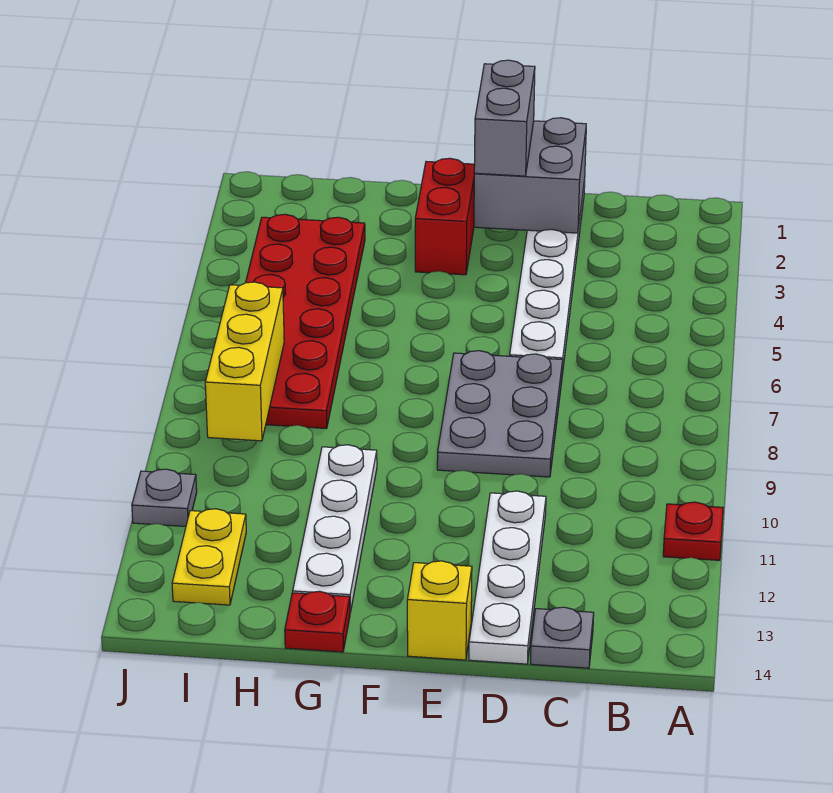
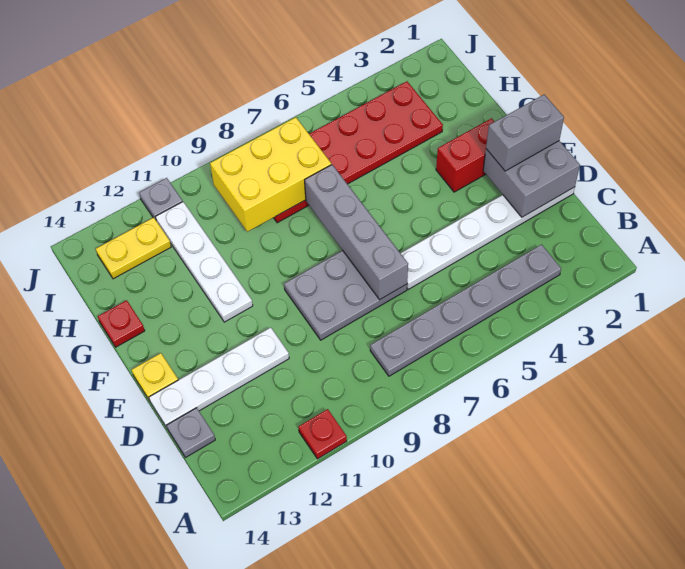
none -> grey 1x6 plate [370,245,561,376]
none -> grey 1x4 brick [305,165,408,300]
yellow 1x1 brick [407,561,472,660] -> yellow 1x1 plate [132,353,178,401]
white 1x4 plate [293,445,377,613] -> white 1x4 plate turned to [156,202,253,322]
yellow 1x3 brick [205,282,284,441] -> yellow 2x3 brick [210,117,331,232]

